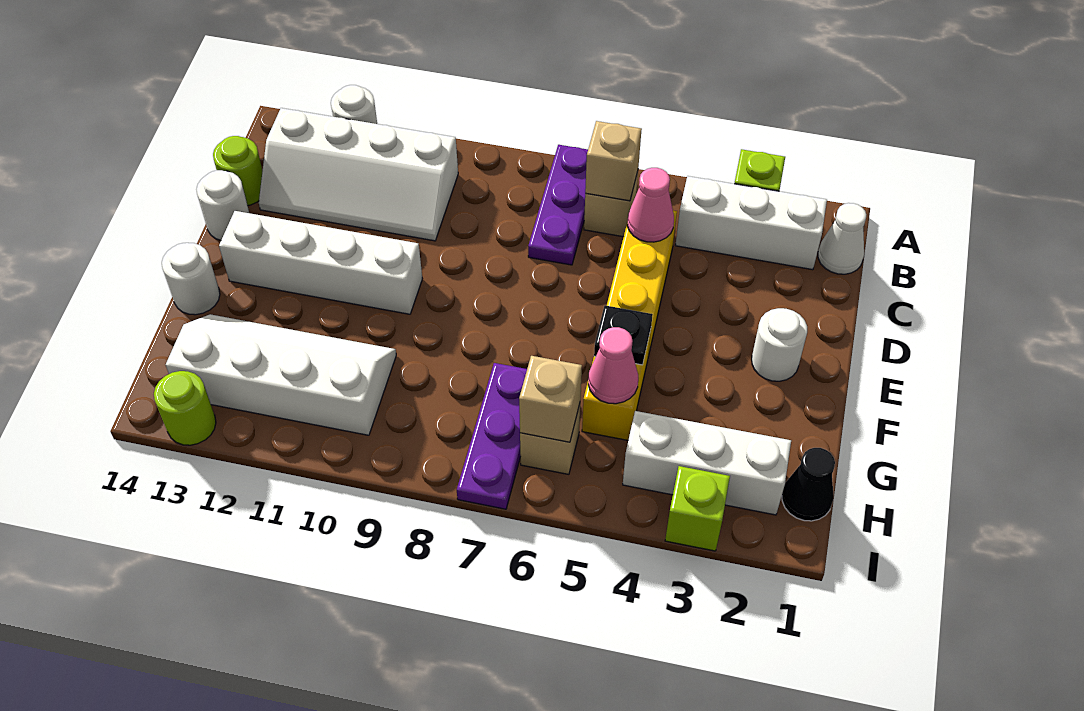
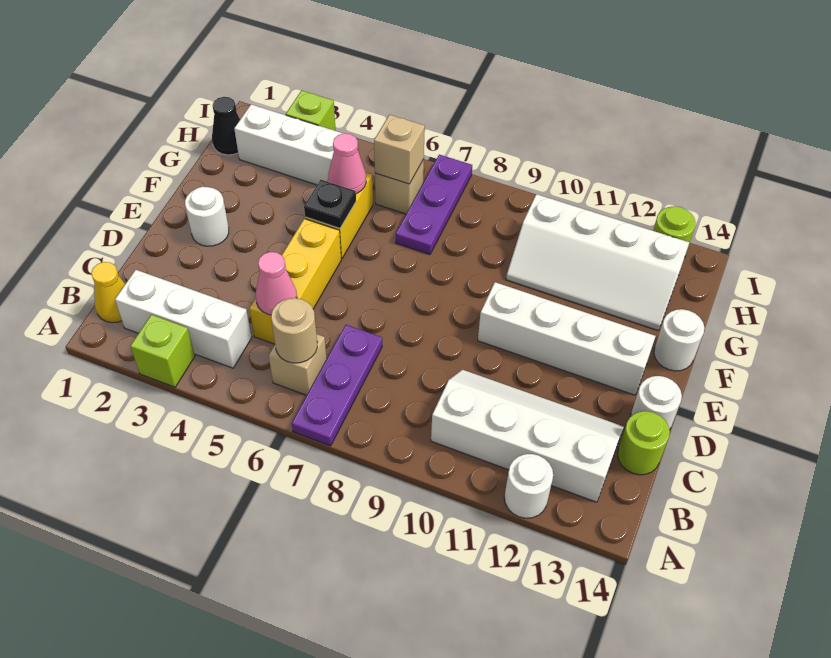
white 1x1 cone [818,203,866,274] -> yellow 1x1 cone [91,262,125,323]
tan 1x1 brick [585,121,642,201] -> tan 1x1 round brick [271,298,317,363]

